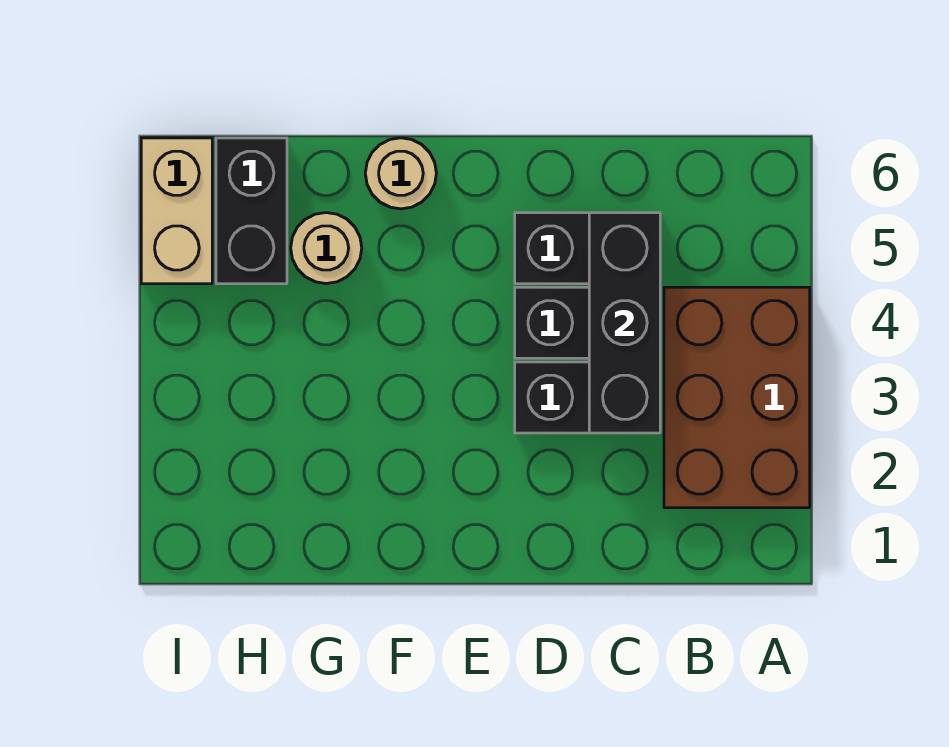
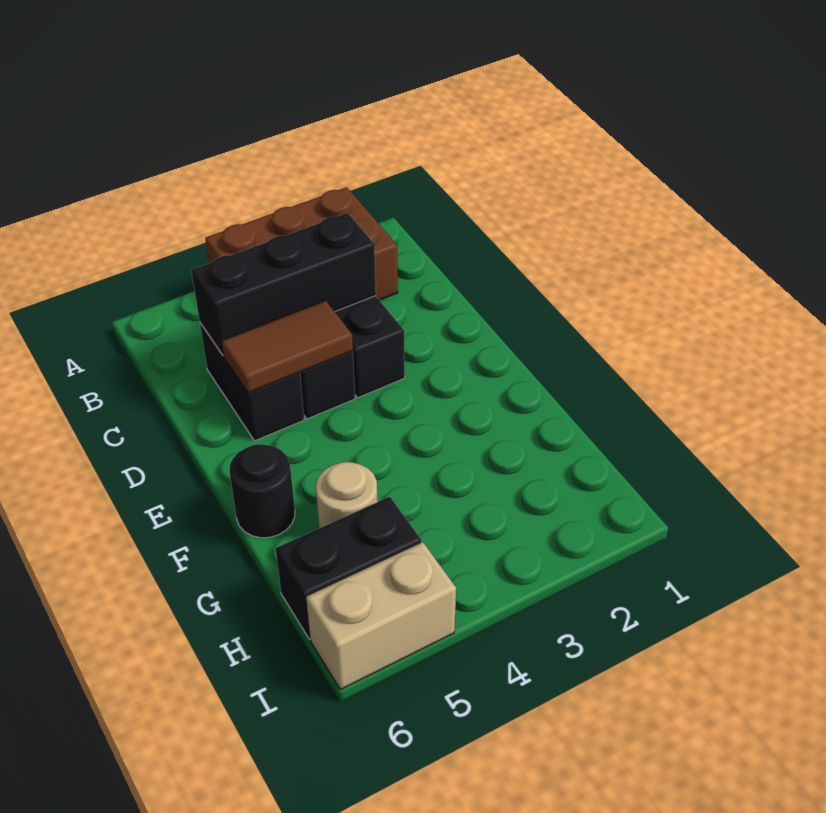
none -> brown 1x2 tile [222,301,353,393]
tan 1x1 round brick [365,138,436,209] -> black 1x1 round brick [229,444,295,538]

